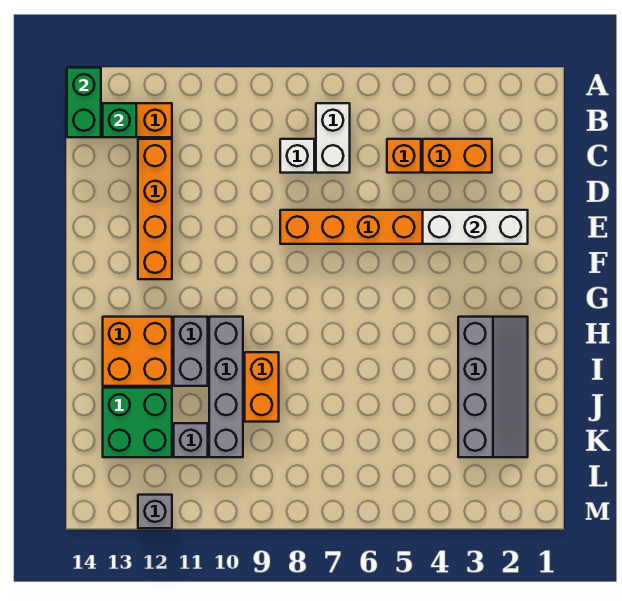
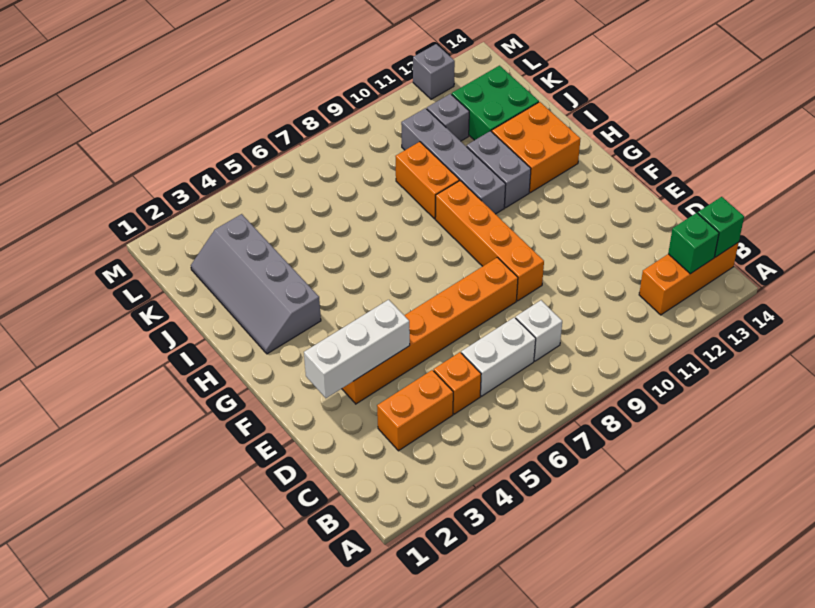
green 1x2 brick [67,68,101,137] -> green 1x1 brick [698,197,744,257]
white 1x2 brick [316,103,350,173] -> white 1x2 brick turned to [461,317,536,396]
orange 1x4 brick [138,139,172,279] -> orange 1x4 brick moved to [435,181,544,301]

